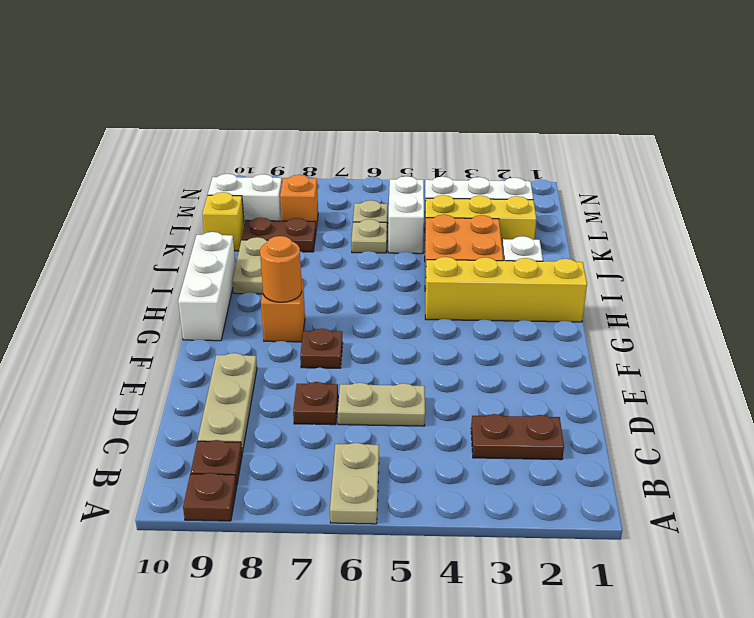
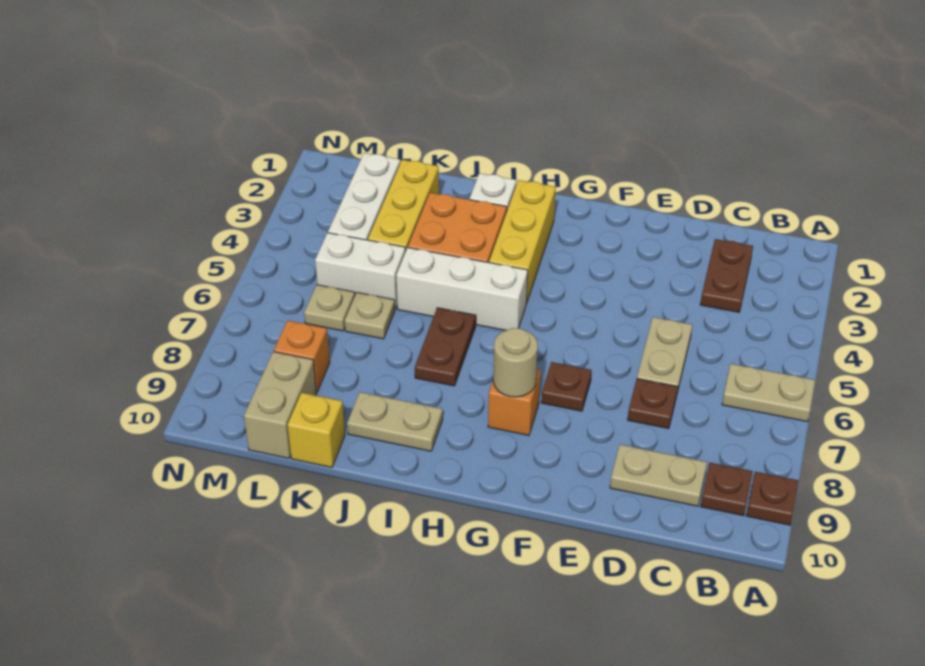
tan 1x3 plate [198,353,257,453] -> tan 1x2 plate [610,444,707,506]
orange 1x1 round brick [260,236,302,302] -> tan 1x1 round brick [493,328,538,397]
white 1x3 brick [178,232,236,341] -> white 1x3 brick moved to [396,248,528,330]
yellow 1x4 brick [425,257,587,322] -> yellow 1x3 brick [489,180,556,301]
brown 1x2 plate [242,218,316,252] -> brown 1x2 plate moved to [415,308,476,386]
white 1x2 brick [208,174,282,225] -> tan 1x2 brick [244,352,316,458]

